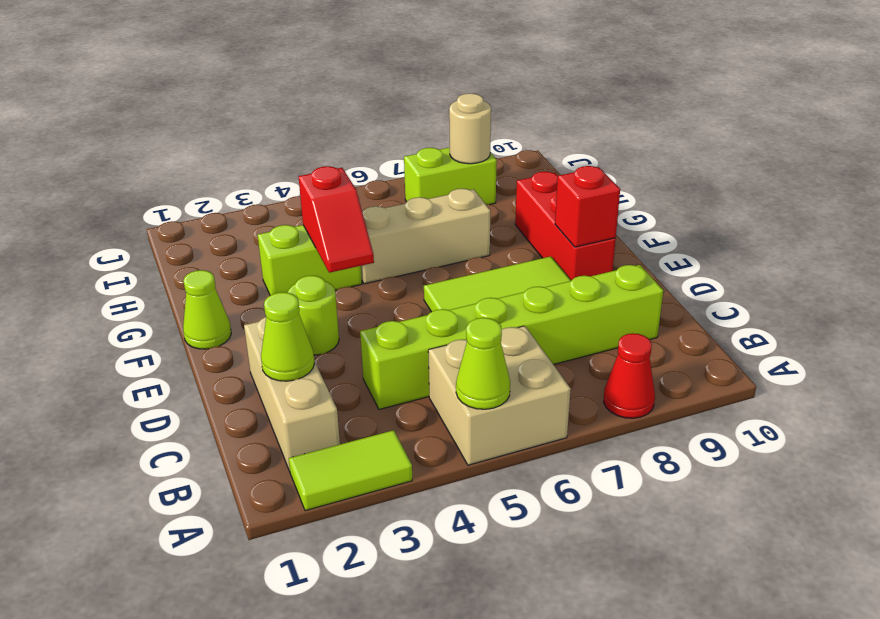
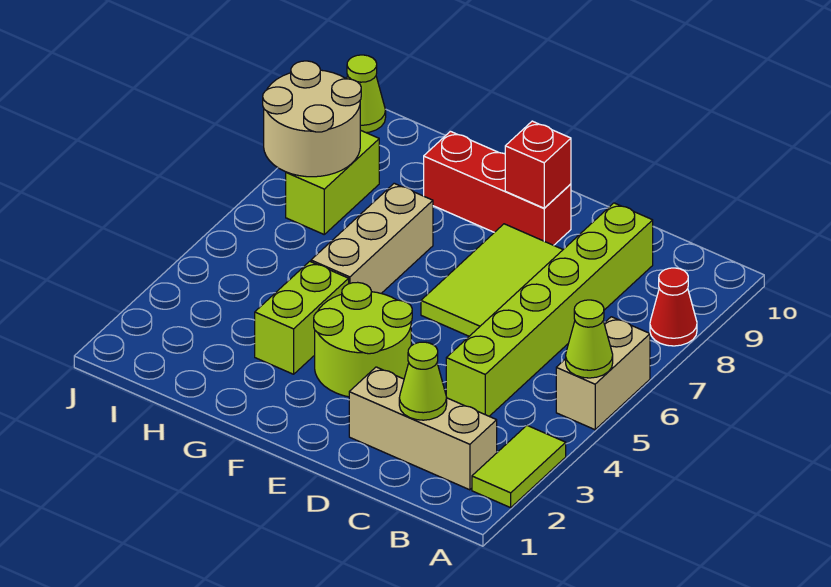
tan 2x2 brick [428,326,571,465] -> tan 1x2 brick [556,317,650,430]
lime 1x1 round brick [288,276,339,355] -> lime 2x2 round brick [314,282,412,397]
lime 1x1 cone [183,270,231,349] -> lime 1x1 cone moved to [347,55,386,133]
red 1x2 slope [299,166,374,273] -> none
tan 1x1 round brick [449,93,491,164] -> tan 2x2 round brick [263,61,361,177]

